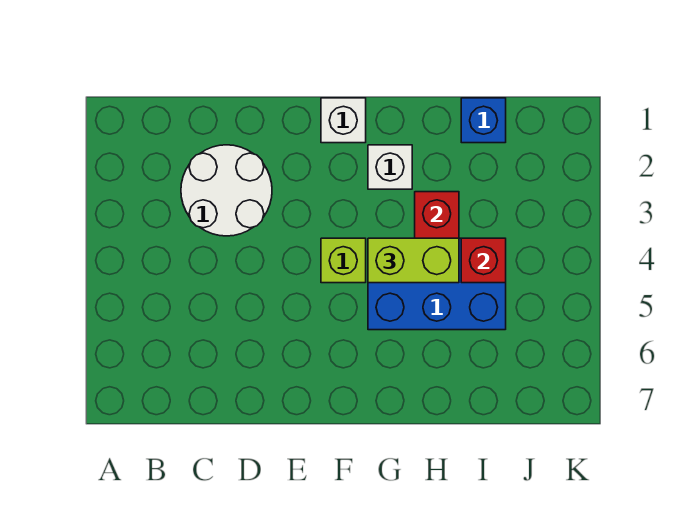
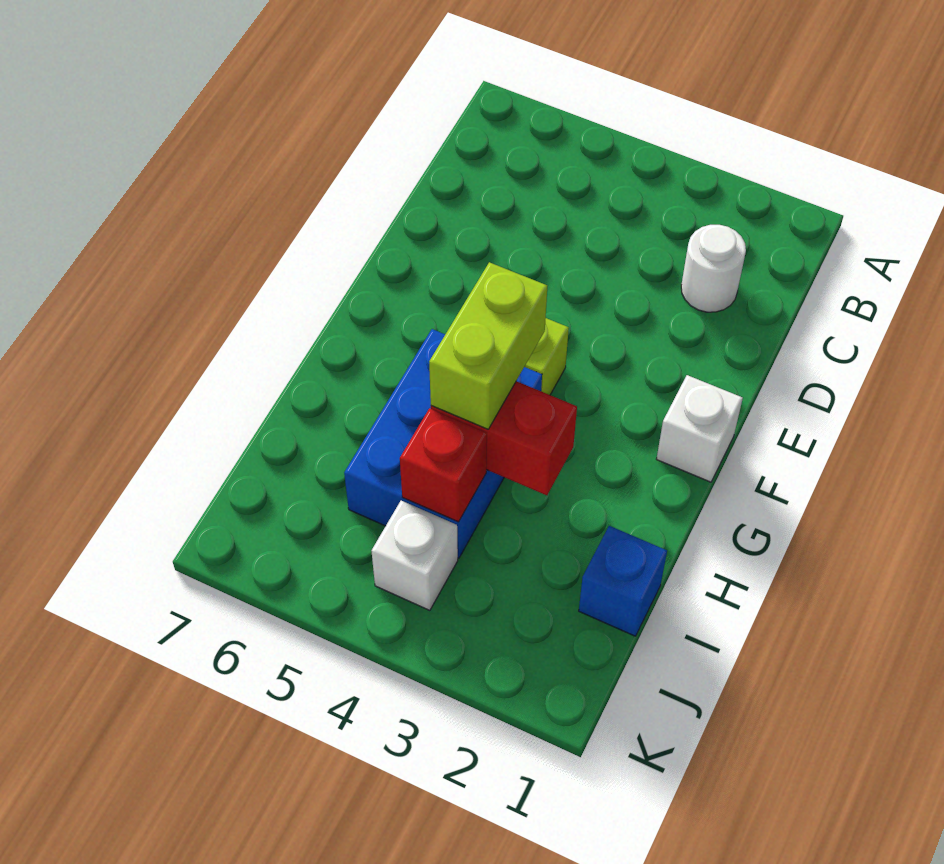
white 2x2 round brick [181,145,272,236] -> white 1x1 round brick [681,225,746,312]
white 1x1 brick [368,145,412,189] -> white 1x1 brick moved to [372,501,458,610]

